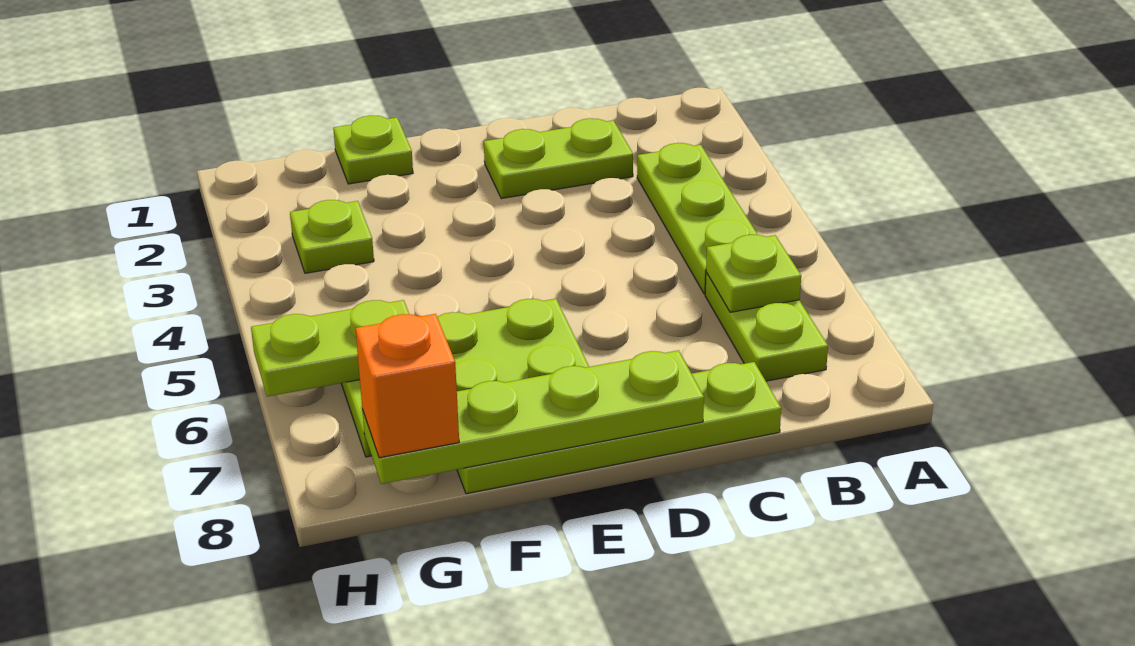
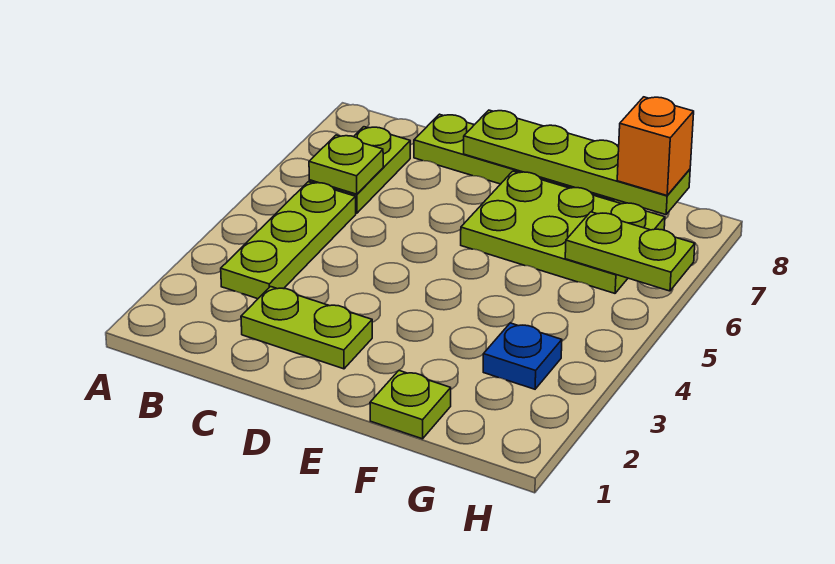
lime 1x1 plate [290,200,374,273] -> blue 1x1 plate [483,323,562,389]

